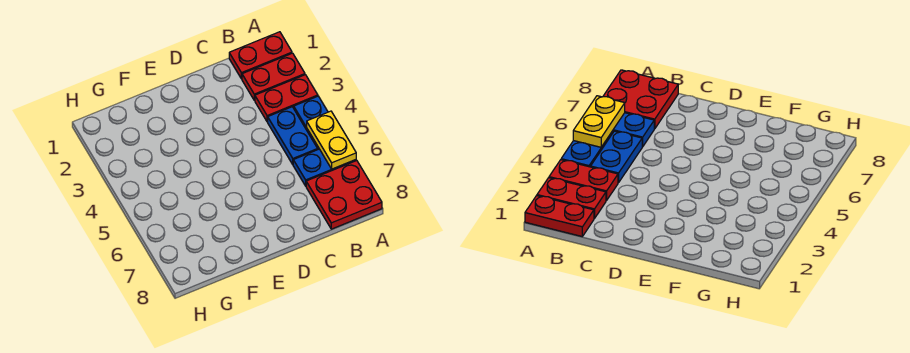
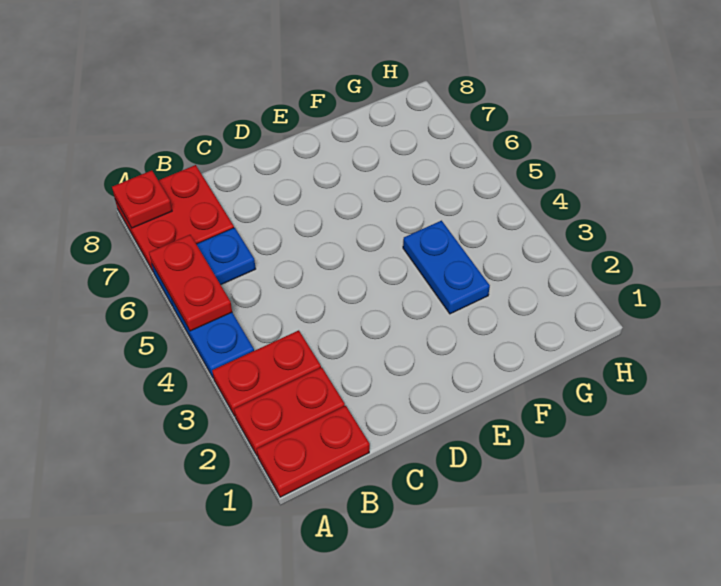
yellow 1x2 plate [307,111,356,169] -> red 1x2 plate [149,235,232,331]
none -> red 1x1 plate [112,170,172,228]
blue 1x2 plate [268,107,318,164] -> blue 1x2 plate moved to [403,221,490,314]

